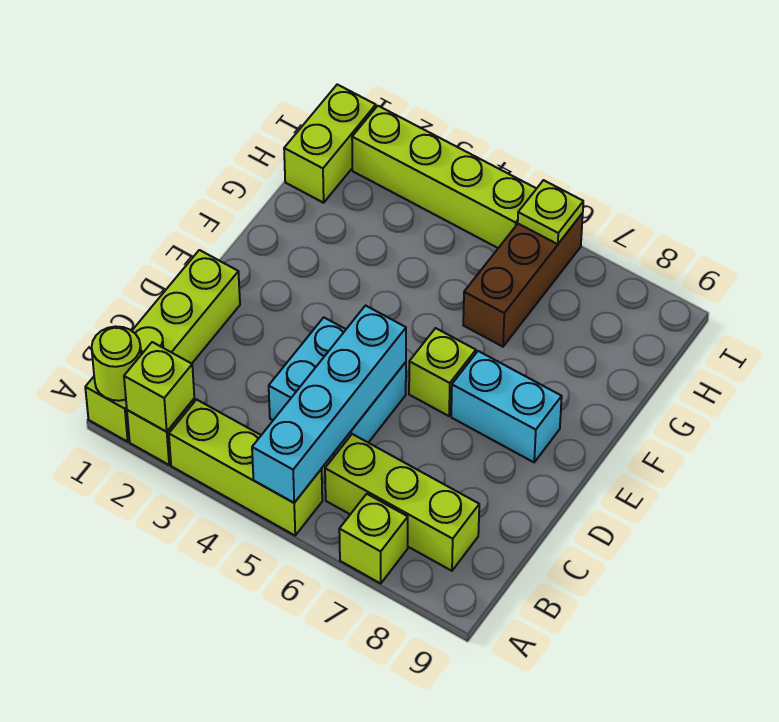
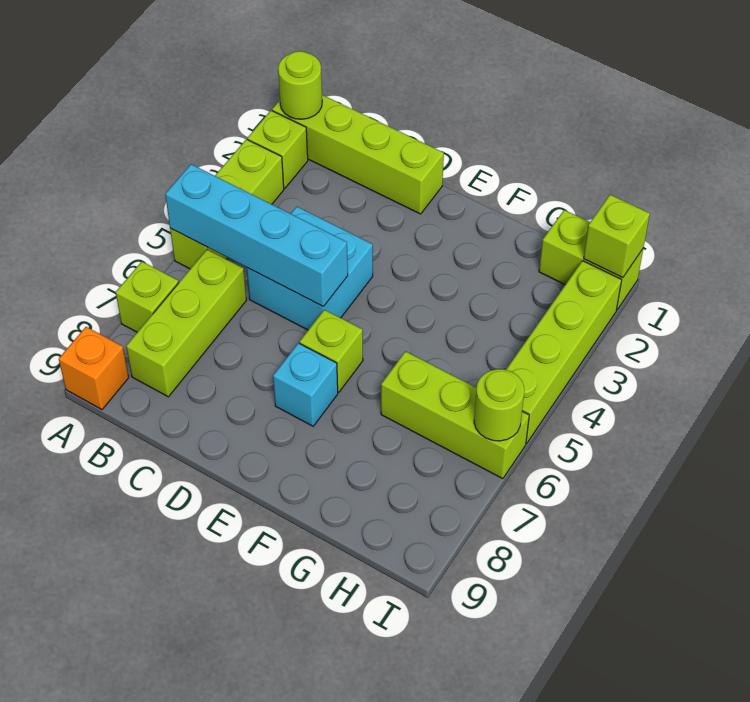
lime 1x1 brick [124,342,194,432] -> lime 1x1 brick moved to [584,195,650,278]
none -> orange 1x1 brick [59,327,129,409]
cyan 1x2 brick [451,351,562,462] -> cyan 1x1 brick [273,343,338,426]
brown 1x3 brick [463,213,583,347] -> lime 1x3 brick [381,351,529,479]
lime 1x1 plate [518,180,583,244] -> lime 1x1 round brick [474,369,524,441]

